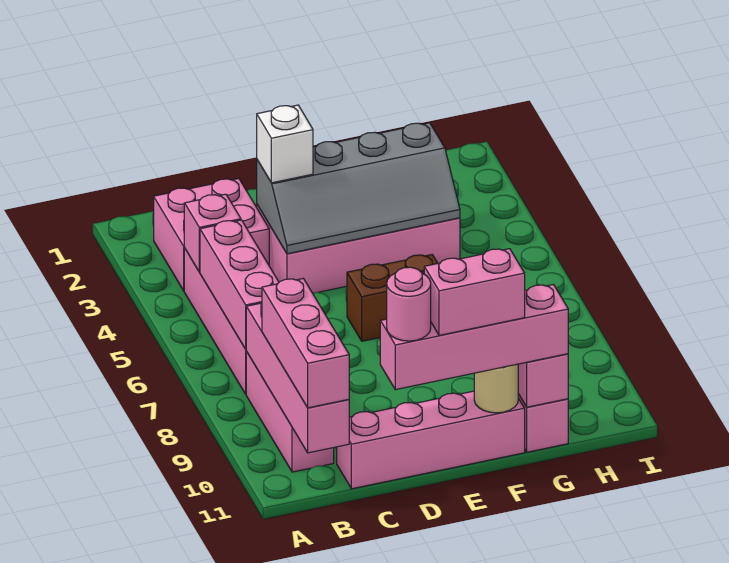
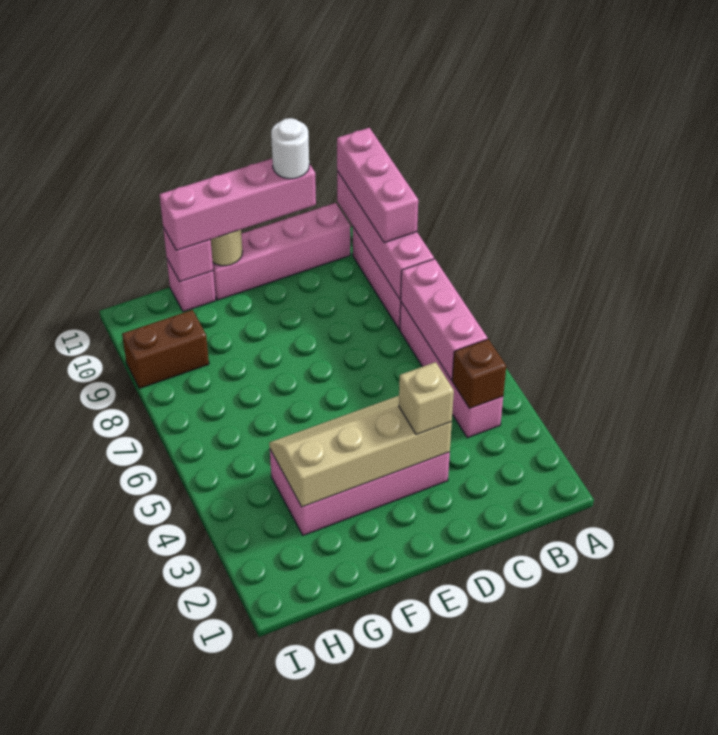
pink 2x2 brick [154,179,269,291] -> none
pink 1x1 brick [184,194,241,272] -> brown 1x1 brick [452,339,506,409]
grey 2x4 slope [257,123,460,254] -> tan 2x4 slope [269,396,452,507]
white 1x1 brick [257,105,313,183] -> tan 1x1 brick [399,362,454,435]
pink 1x1 round brick [387,267,431,341] -> white 1x1 round brick [271,118,309,179]
brown 1x2 brick [347,255,438,341] -> brown 1x2 brick moved to [122,310,209,389]
pink 1x2 brick [424,249,525,335] -> none

